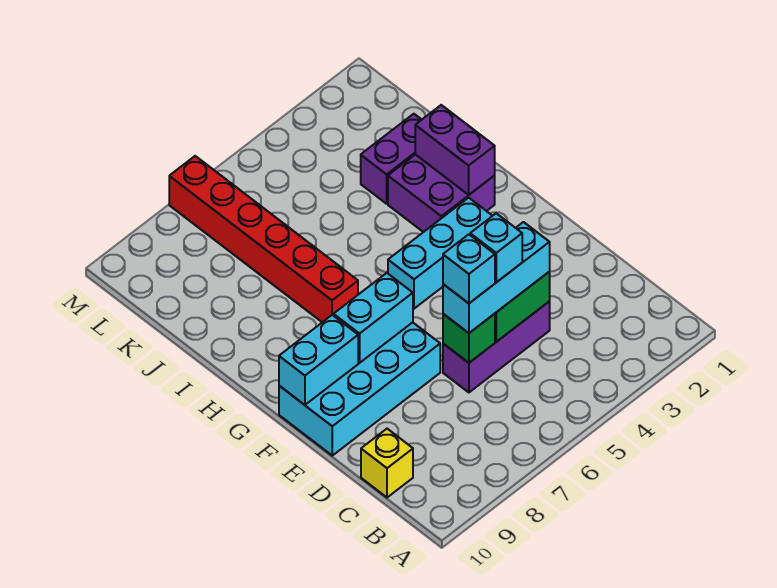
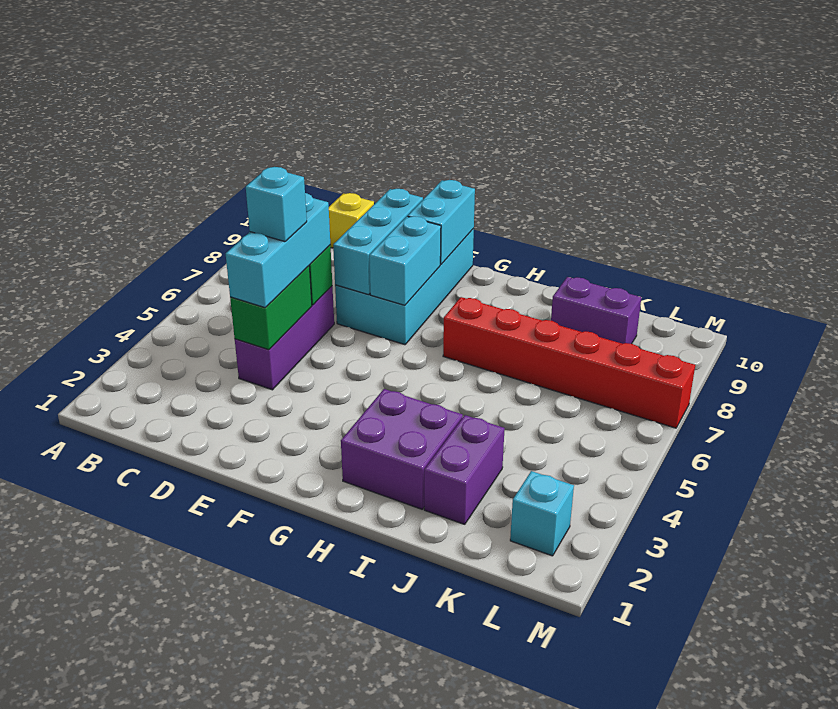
cyan 1x1 brick [443,234,495,303] -> cyan 1x1 brick moved to [510,471,574,556]
cyan 1x3 brick [388,198,492,309] -> cyan 1x3 brick moved to [333,189,423,295]
purple 1x2 brick [415,105,495,195] -> purple 1x2 brick moved to [551,277,641,344]

